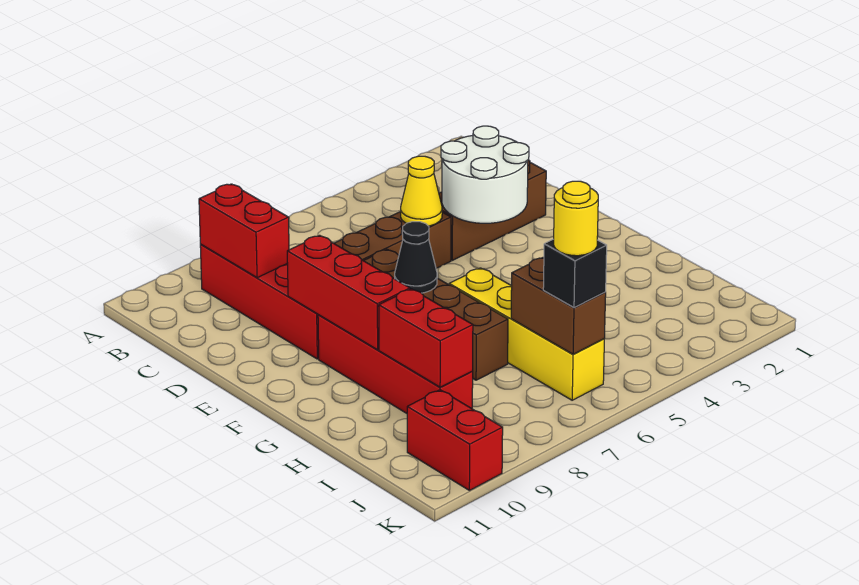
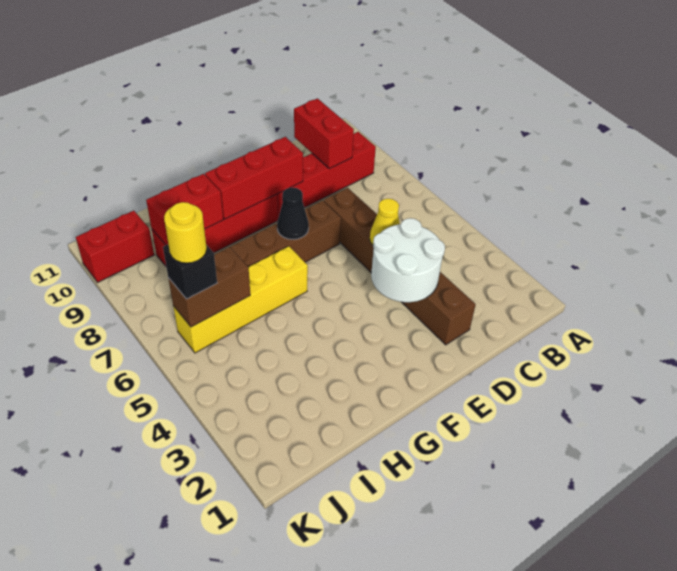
red 1x2 brick [199,184,289,278] -> red 1x2 brick turned to [294,98,354,169]

